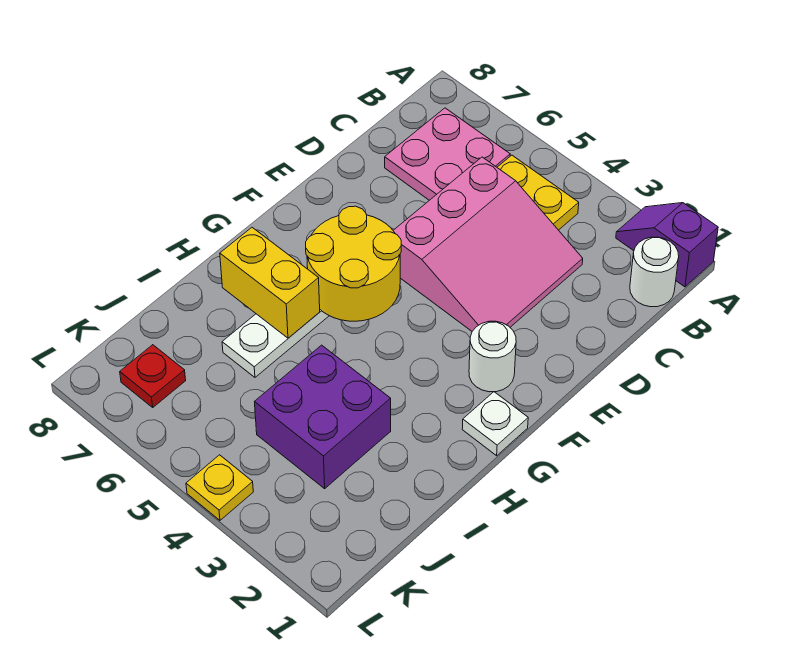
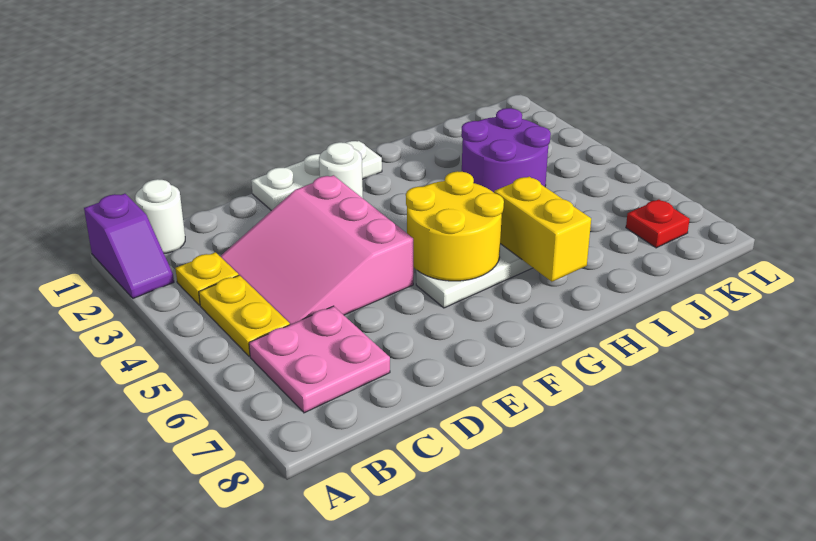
pink 3x3 slope [393,157,583,331] -> pink 3x3 slope turned to [220,175,413,325]
white 1x1 plate [462,392,528,456] -> white 1x3 plate [251,141,382,211]
purple 2x2 brick [255,345,391,489] -> purple 2x2 round brick [461,108,551,193]
yellow 1x1 plate [186,455,253,520] -> yellow 1x1 plate moved to [175,252,239,305]

